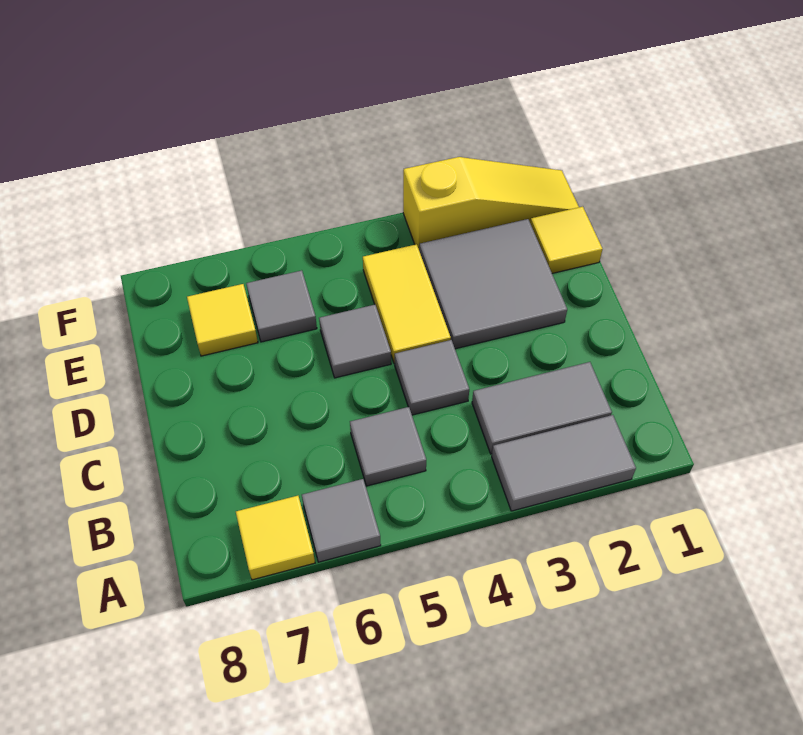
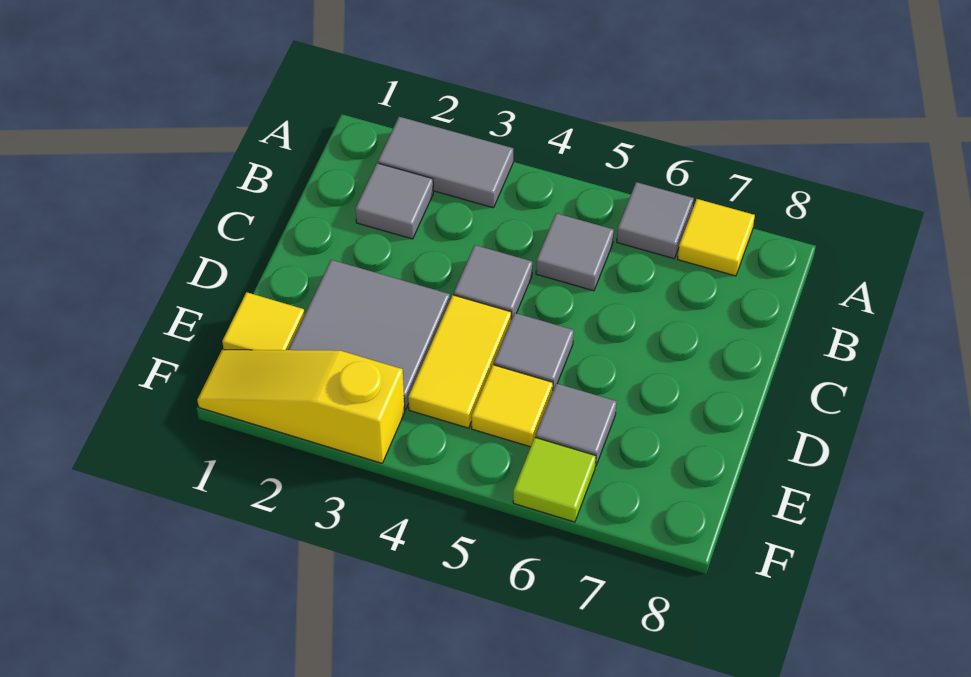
grey 1x2 tile [472,362,612,454] -> grey 1x1 tile [355,163,433,239]
yellow 1x1 tile [187,284,258,356] -> yellow 1x1 tile moved to [472,365,553,447]
none -> lime 1x1 tile [513,438,596,522]

